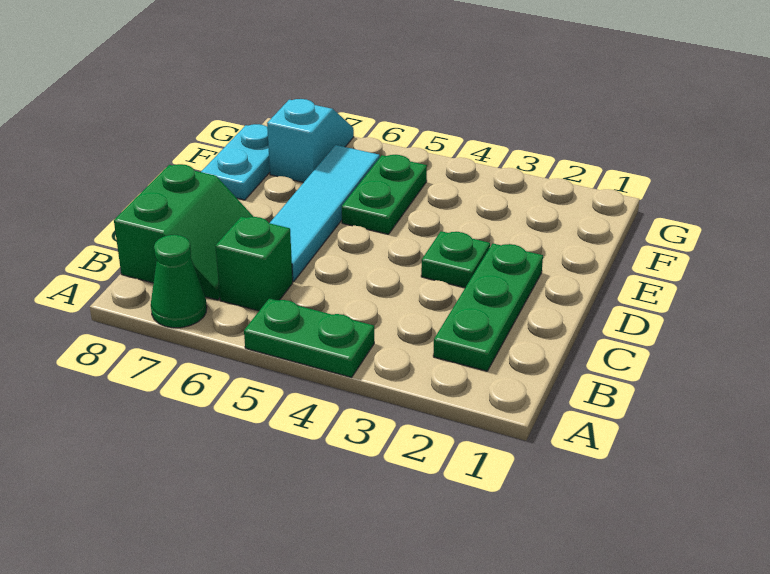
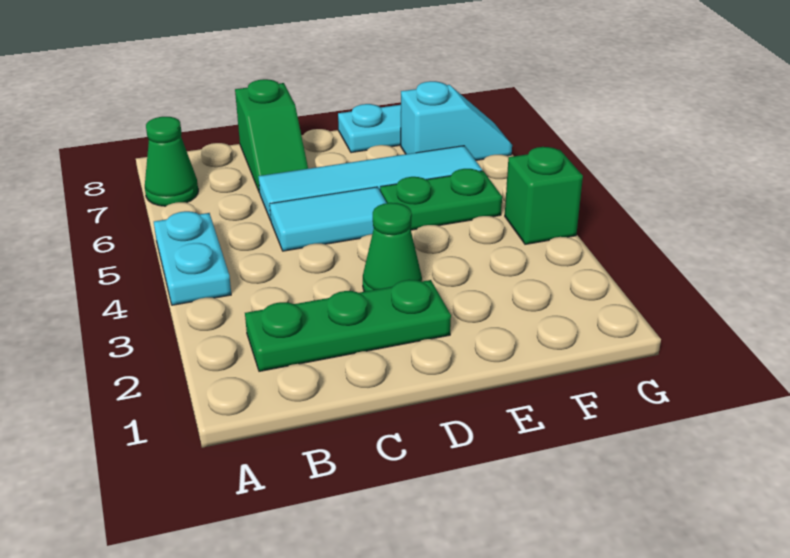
green 1x2 plate [244,298,374,377] -> cyan 1x2 plate [154,211,231,305]
green 1x1 brick [215,217,293,311] -> green 1x1 brick moved to [505,147,583,244]
green 2x2 slope [114,164,253,300] -> green 1x2 slope [235,79,308,193]
none -> cyan 1x2 tile [270,187,387,251]
green 1x1 plate [421,231,490,288] -> green 1x1 cone [363,203,422,292]

